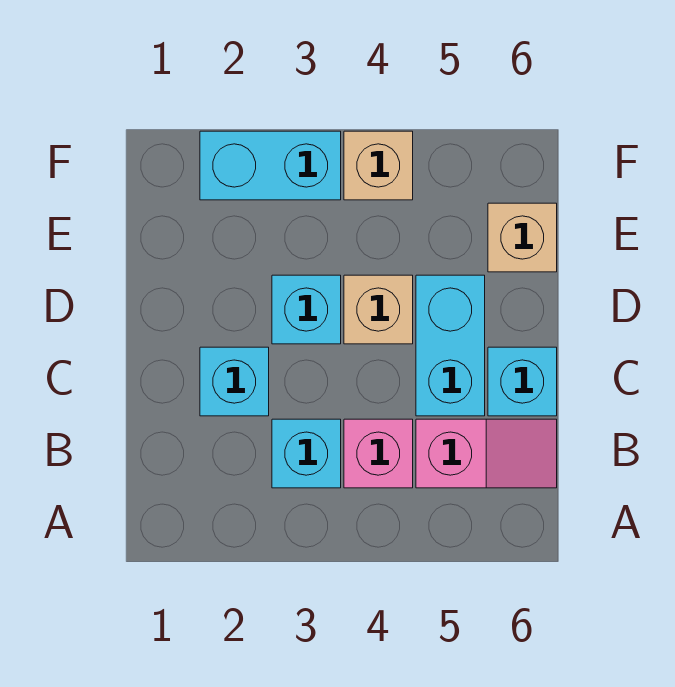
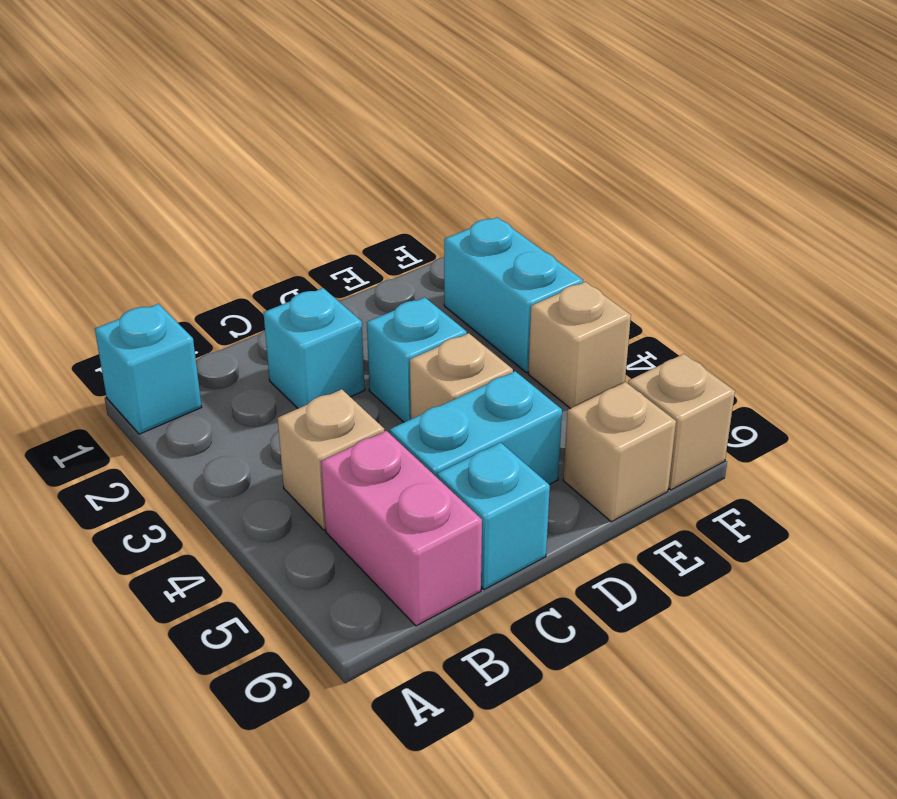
cyan 1x1 brick [272,419,341,488] -> cyan 1x1 brick moved to [95,304,202,434]
pink 1x1 brick [344,419,413,488] -> tan 1x1 brick [278,389,384,530]
pink 1x2 slope [416,419,557,488] -> pink 1x2 brick [321,431,482,626]
none -> tan 1x1 brick [628,354,735,490]

